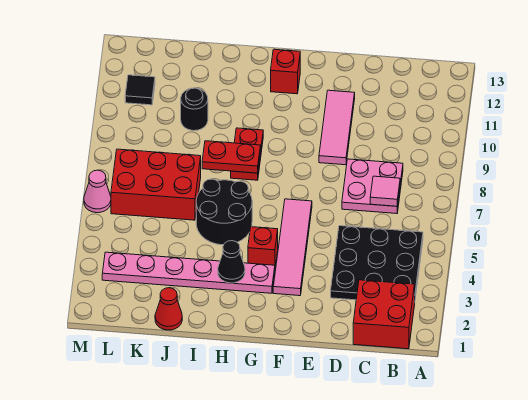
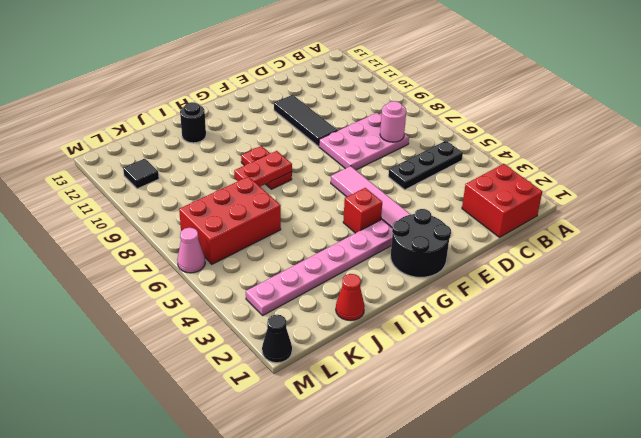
black 3x3 plate [331,226,423,300] -> black 1x3 plate [388,141,463,190]
pink 2x2 plate [342,159,403,214] -> pink 2x3 plate [319,113,409,170]
pink 1x1 tile [370,176,400,206] -> pink 1x1 round brick [380,101,406,142]
pink 1x3 tile [319,90,355,165] -> black 1x3 tile [274,95,338,146]
red 1x1 brick [271,49,300,94] -> none
black 1x1 cone [218,241,245,283] -> black 1x1 cone moved to [262,315,292,363]
black 2x2 round brick [196,179,252,245] -> black 2x2 round brick moved to [391,209,451,277]
black 1x1 round brick [181,88,208,131] -> black 1x1 round brick moved to [180,102,206,143]

